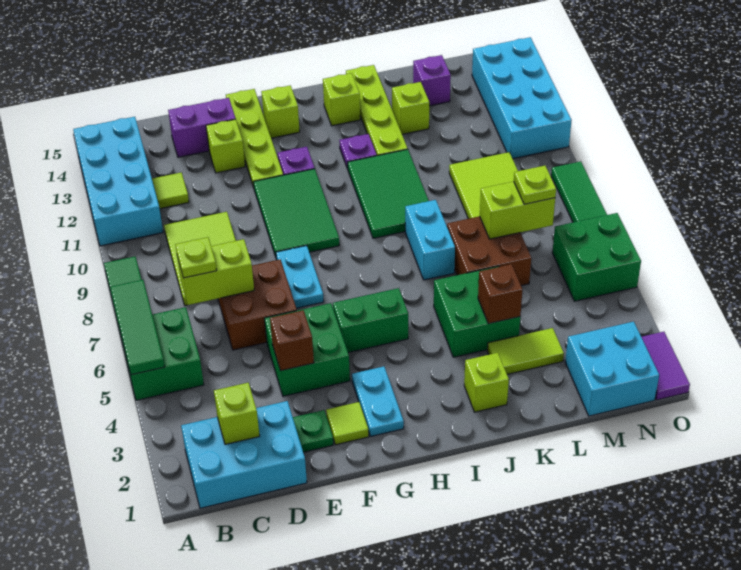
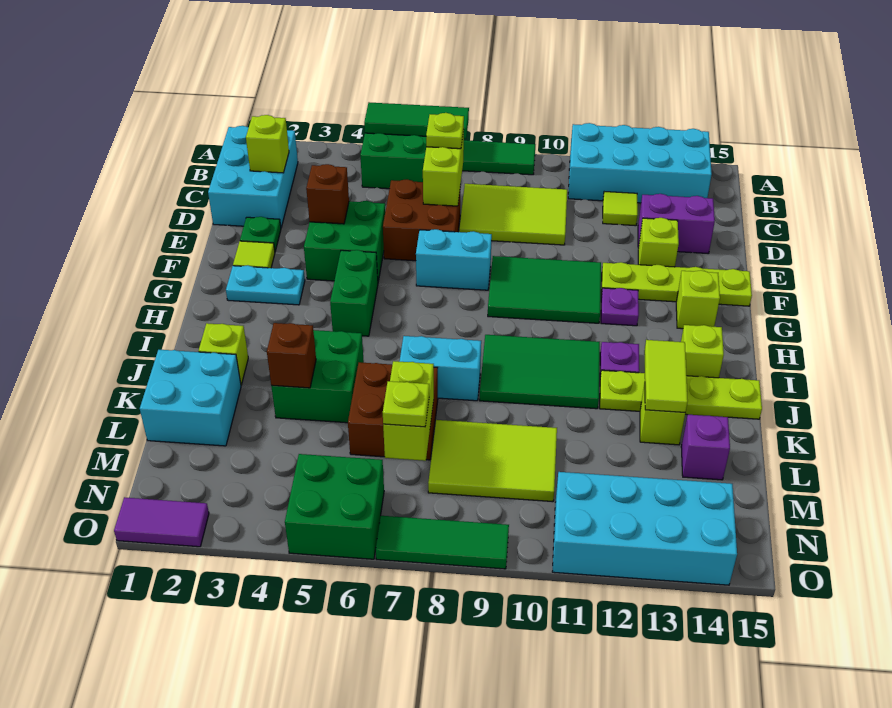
purple 1x2 brick [168,98,236,157] -> purple 1x2 brick turned to [638,194,715,254]
cyan 1x2 plate [276,246,324,308] -> cyan 1x2 brick [416,229,492,290]
lime 1x2 tile [487,328,564,374] -> lime 1x2 tile moved to [644,340,688,412]
cyan 2x2 brick [565,322,659,416] -> cyan 2x2 brick moved to [140,350,241,446]

